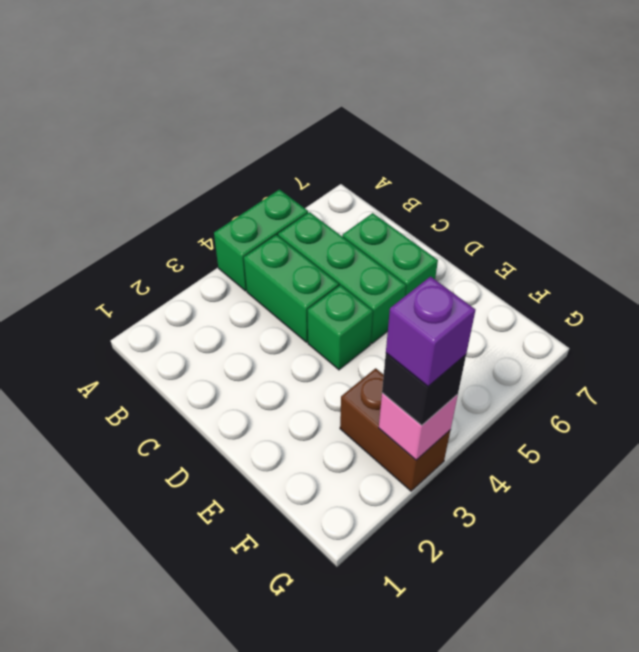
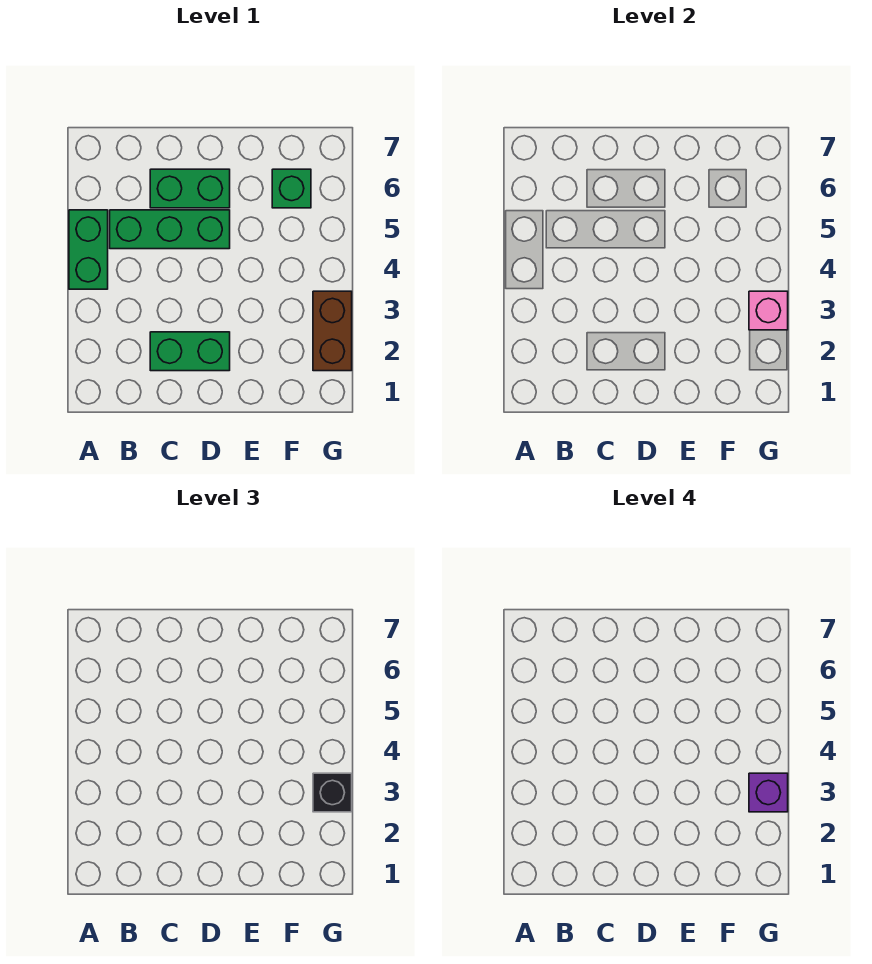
green 1x2 brick [244,235,339,342] -> green 1x2 brick moved to [150,332,230,371]
green 1x1 brick [308,285,373,370] -> green 1x1 brick moved to [272,169,311,208]
brown 1x2 brick [340,368,450,491] -> brown 1x2 brick turned to [313,291,352,371]

